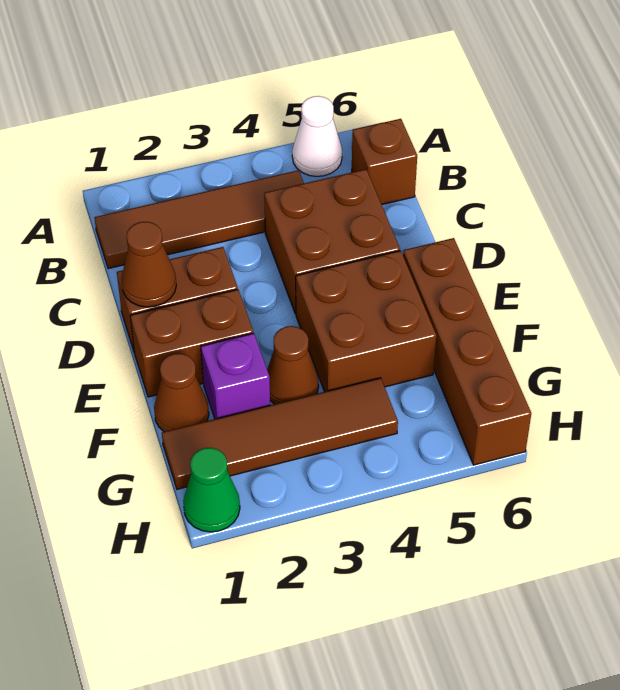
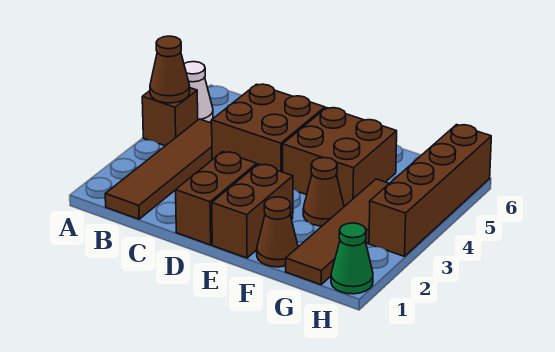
brown 1x1 brick [352,119,417,205] -> brown 1x1 brick moved to [142,88,198,146]
brown 1x1 cone [121,222,176,307] -> brown 1x1 cone moved to [150,36,190,103]
brown 1x4 brick [403,238,531,465] -> brown 1x4 brick turned to [369,125,491,256]
purple 1x1 brick [201,333,270,419] -> none

